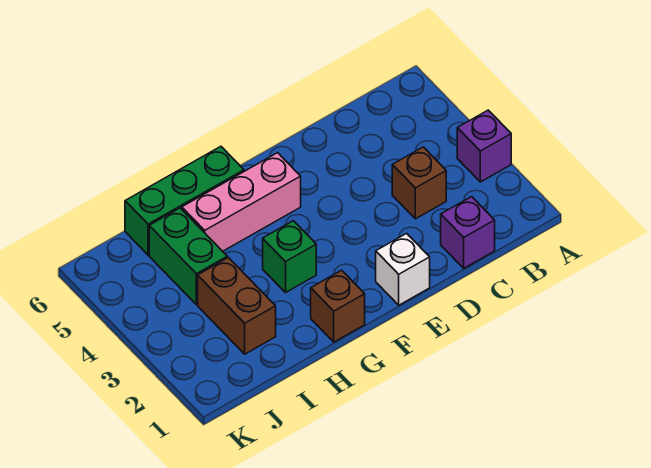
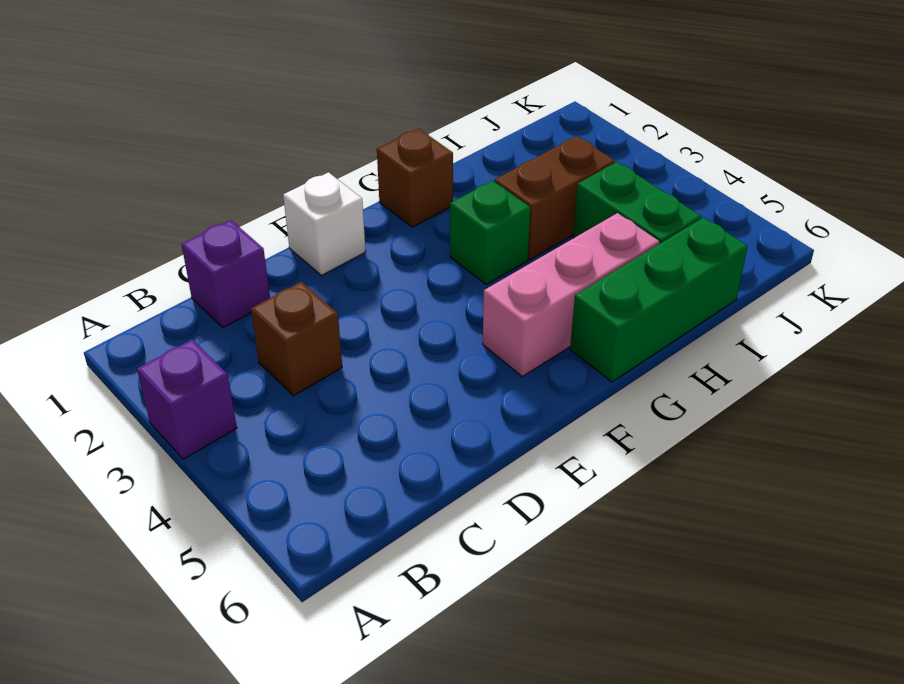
brown 1x2 brick [198,258,276,354] -> brown 1x2 brick turned to [495,136,615,260]

